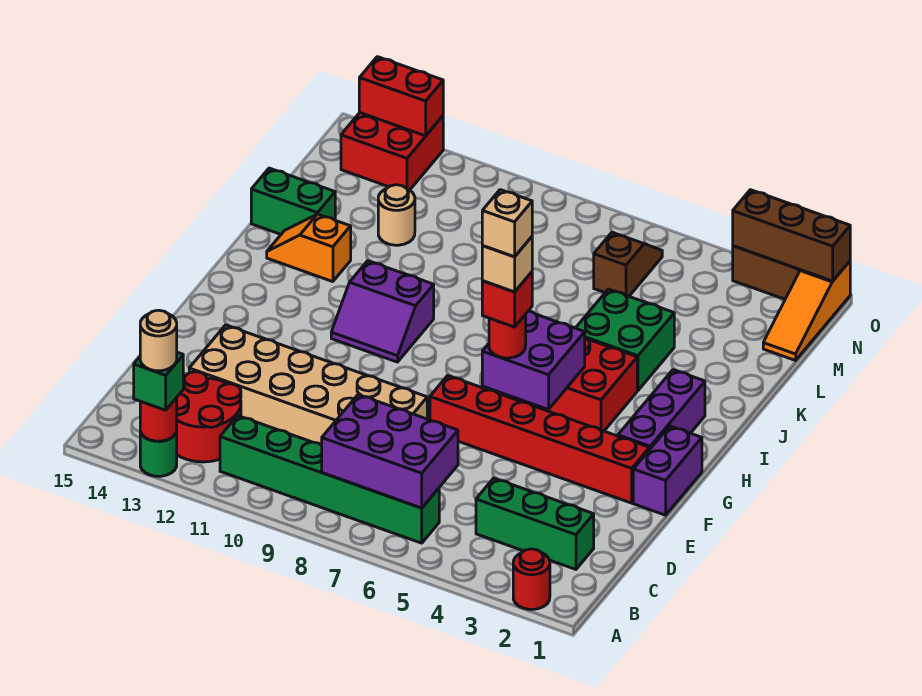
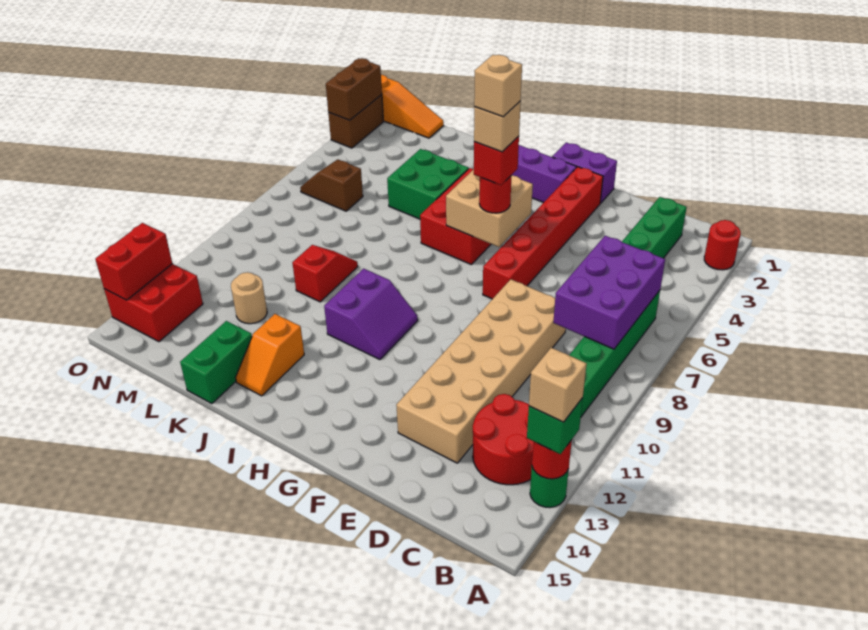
tan 1x1 round brick [140,310,177,371] -> tan 1x1 brick [529,348,587,422]
purple 2x2 brick [482,311,585,410] -> tan 2x2 brick [446,169,533,247]
none -> red 1x2 slope [292,245,358,302]
brown 1x3 brick [733,190,850,281] -> brown 1x2 brick [326,58,382,120]

